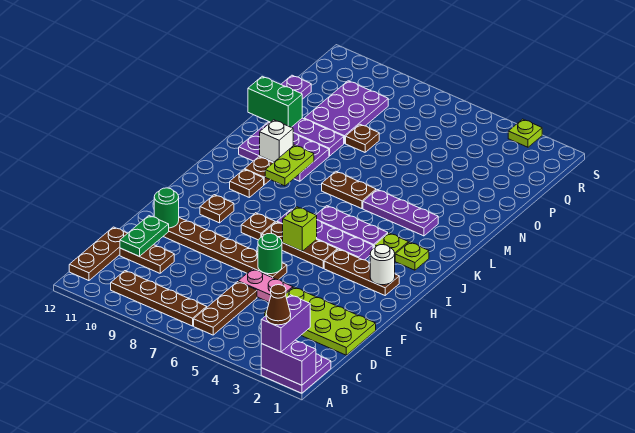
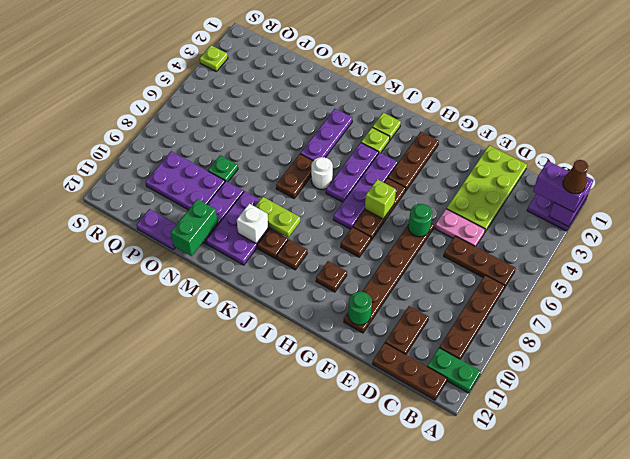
green 1x2 plate [120,216,169,256] -> green 1x2 plate moved to [427,348,481,393]
pink 1x2 plate [238,269,293,302] -> pink 1x2 plate turned to [435,209,485,247]
white 1x1 round brick [370,245,395,285] -> white 1x1 round brick moved to [311,157,333,189]
brown 1x1 plate [346,124,379,152] -> green 1x1 plate [208,155,238,182]

